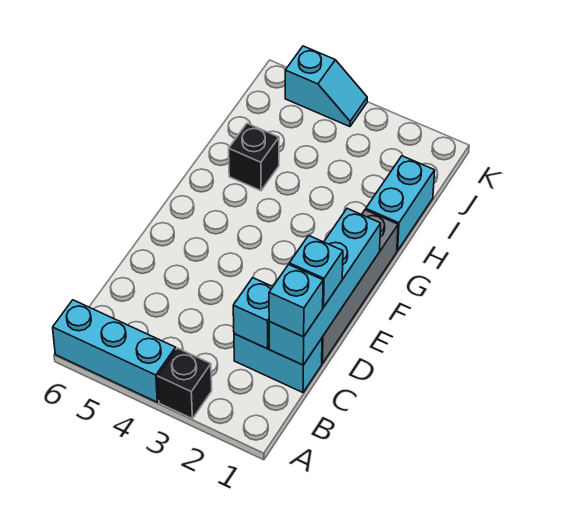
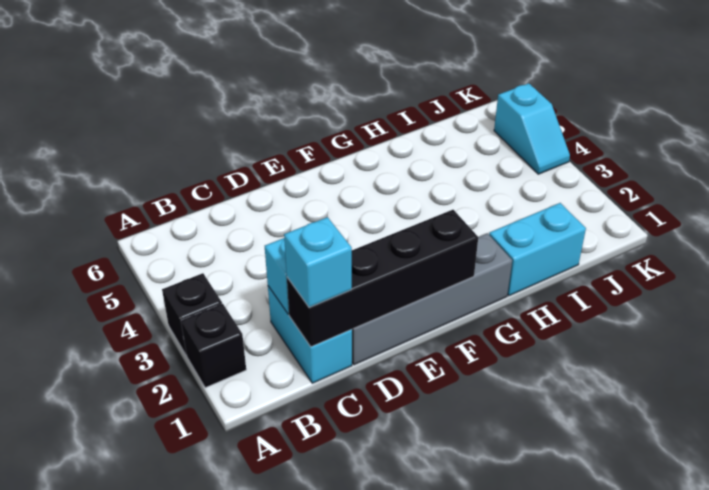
cyan 1x3 brick [53,300,176,402] -> none
cyan 1x4 brick [269,208,381,365] -> black 1x4 brick [287,210,478,347]
cyan 1x1 brick [289,235,343,307] -> none
black 1x1 brick [229,123,279,191] -> black 1x1 brick moved to [181,304,246,388]

